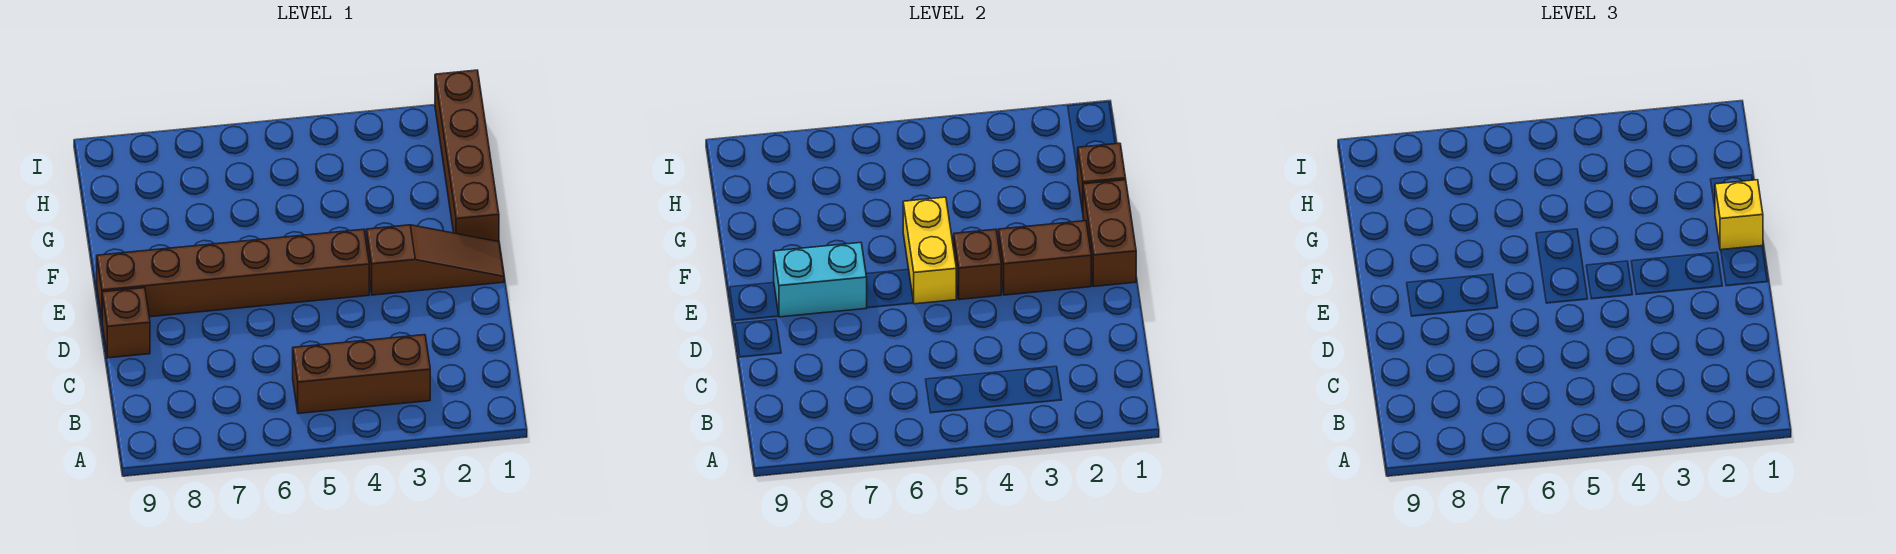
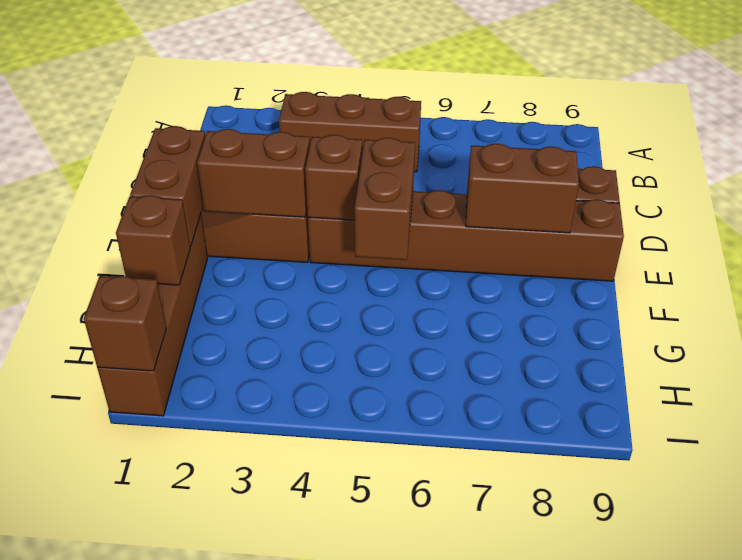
yellow 1x2 brick [903,197,956,304] -> brown 1x2 brick [355,138,415,260]
cyan 1x2 brick [774,243,867,317] -> brown 1x2 brick [466,144,579,233]
yellow 1x1 brick [1715,180,1763,250] -> none
none -> brown 1x1 brick [84,276,166,371]

